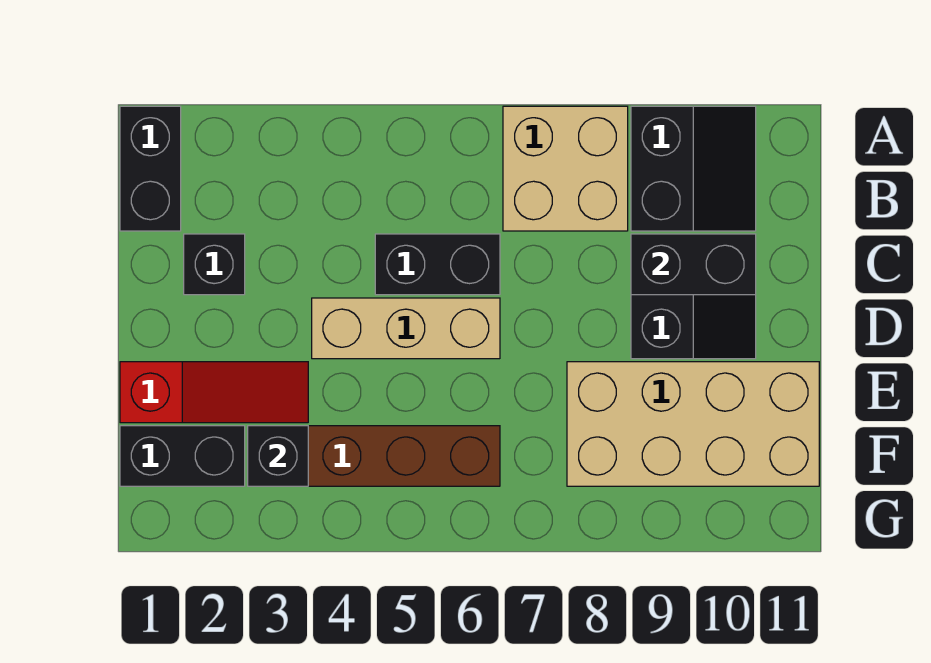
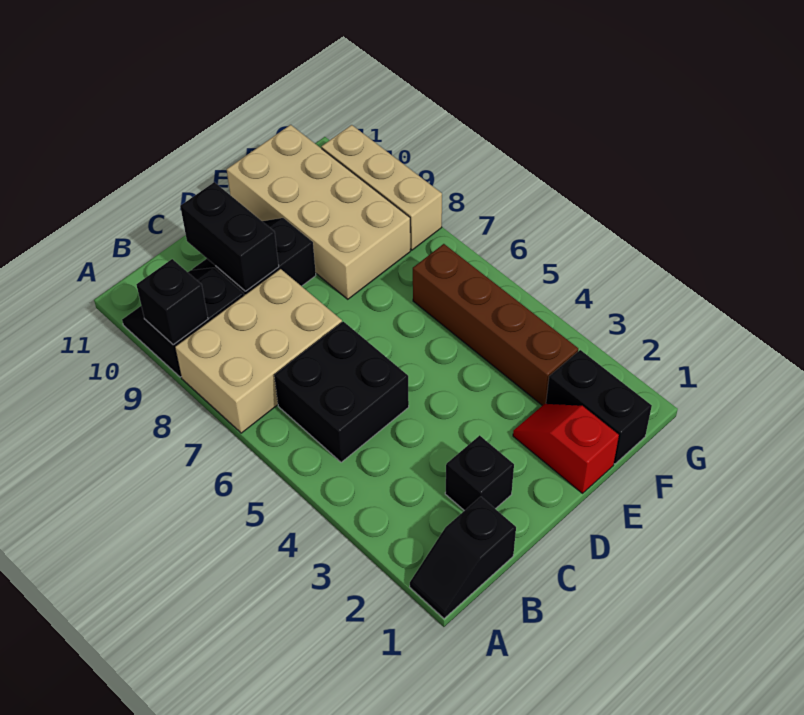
black 1x2 brick [120,106,181,231] -> black 1x2 slope [410,497,516,619]
tan 2x2 brick [503,106,628,231] -> tan 2x3 brick [175,269,342,433]
black 1x2 brick [375,234,500,295] -> black 2x2 brick [274,322,409,462]
tan 1x3 brick [312,298,500,359] -> tan 1x3 brick moved to [321,125,442,250]
red 1x3 slope [120,362,308,423] -> red 1x2 slope [513,404,619,493]
black 1x1 brick [248,426,308,486] -> black 1x1 brick moved to [137,259,208,345]

